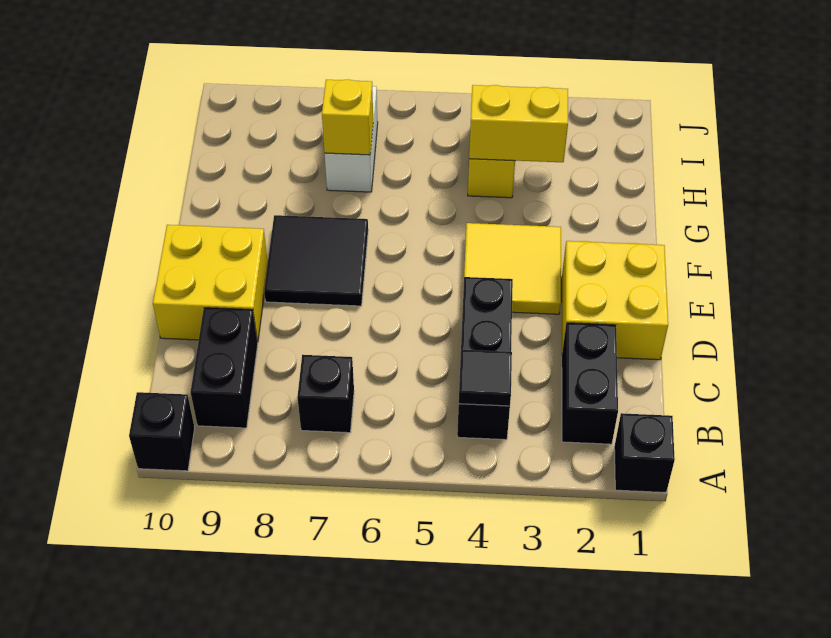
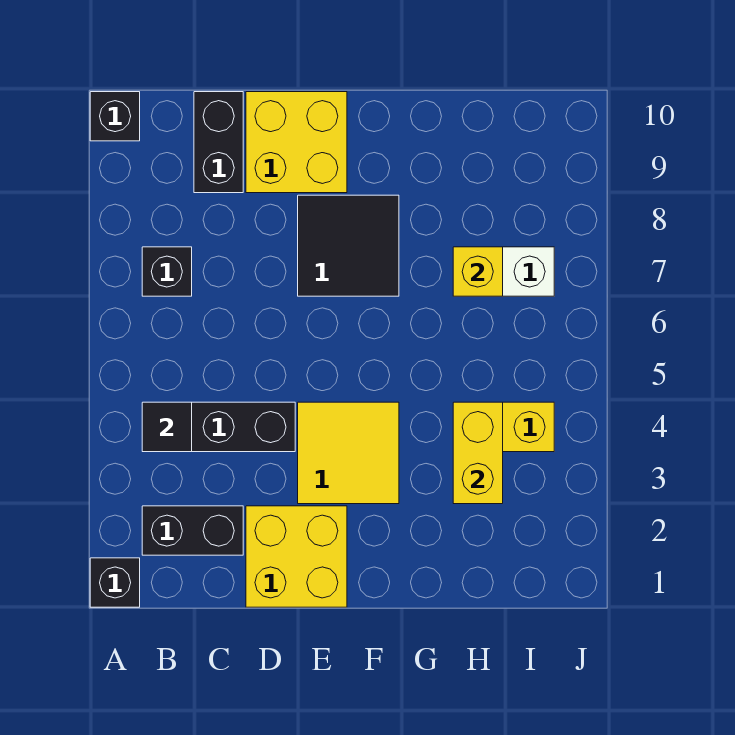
black 1x2 brick [191,308,258,428] -> black 1x2 brick turned to [194,92,243,193]

